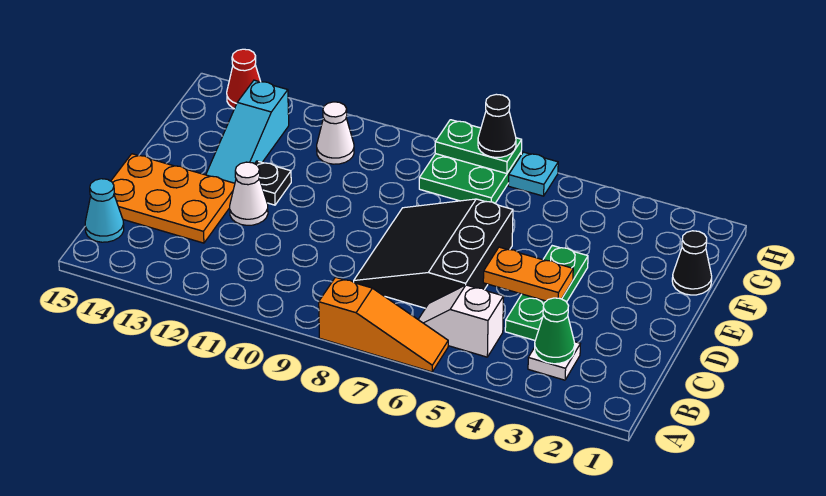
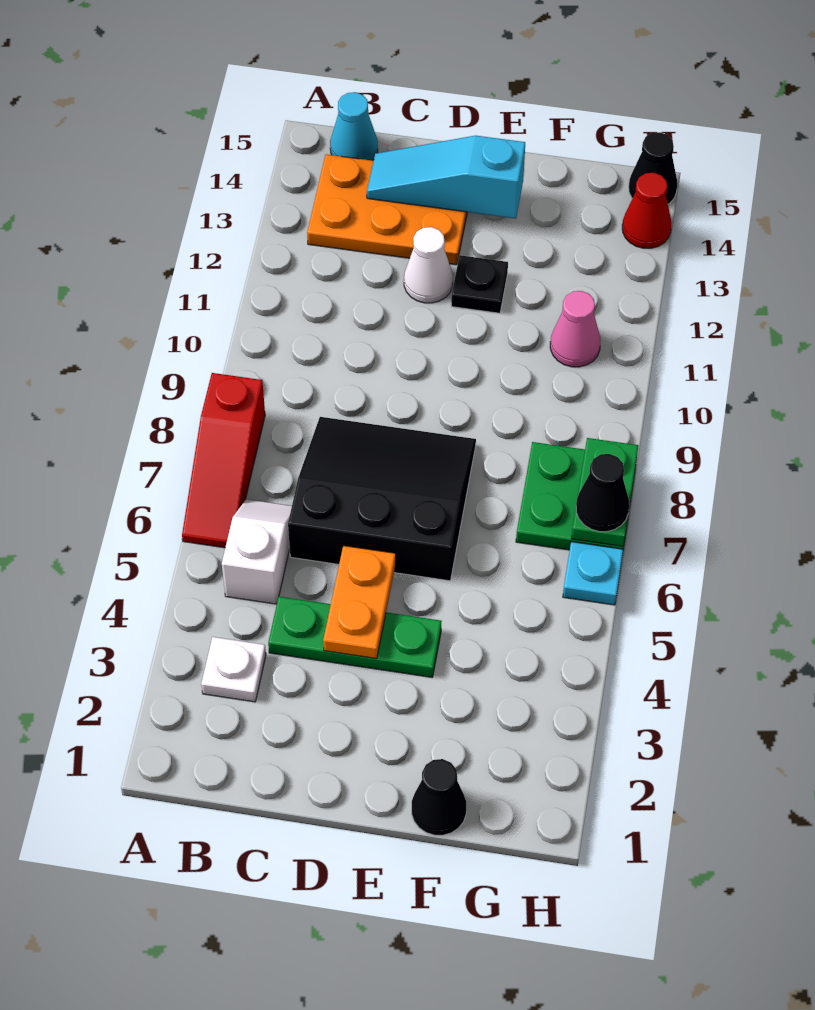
orange 1x3 slope [319,277,448,372] -> red 1x3 slope [182,373,265,548]
green 1x1 cone [535,298,575,364] -> none
orange 2x3 plate [111,154,235,243] -> orange 2x3 plate turned to [307,154,467,265]
cyan 1x3 slope [206,80,289,183] -> cyan 1x3 slope moved to [367,136,525,219]
white 1x1 cone [317,102,354,164] -> pink 1x1 cone [550,291,600,367]
none -> black 1x1 cone [629,132,677,204]

